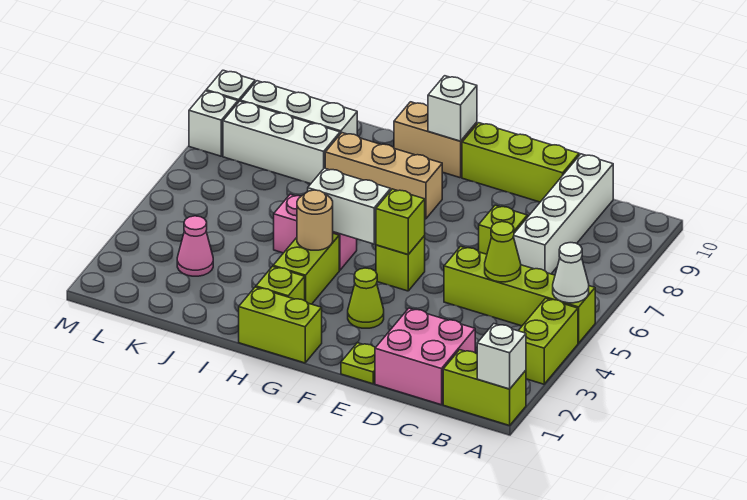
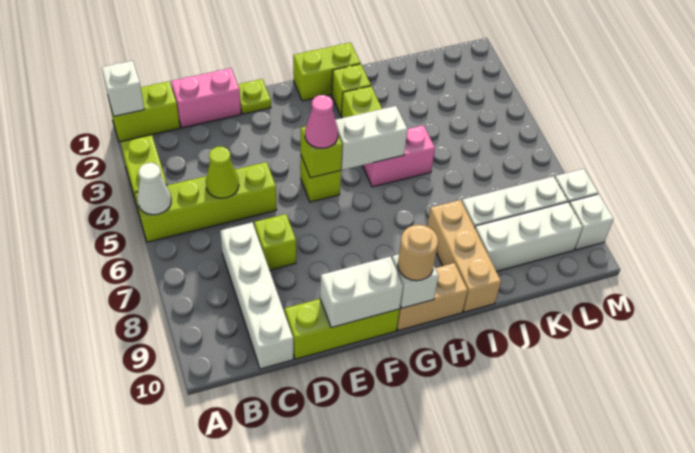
pink 2x2 brick [375,308,475,405] -> pink 1x2 brick [171,68,241,128]
none -> white 1x2 brick [320,257,403,328]
lime 1x1 cone [348,268,384,328] -> none
tan 1x3 brick [325,133,443,219] -> tan 1x3 brick turned to [427,200,501,312]
tan 1x1 round brick [297,190,333,250] -> tan 1x1 round brick moved to [398,225,438,281]
pink 1x1 cone [177,216,213,276] -> pink 1x1 cone moved to [305,95,338,148]

